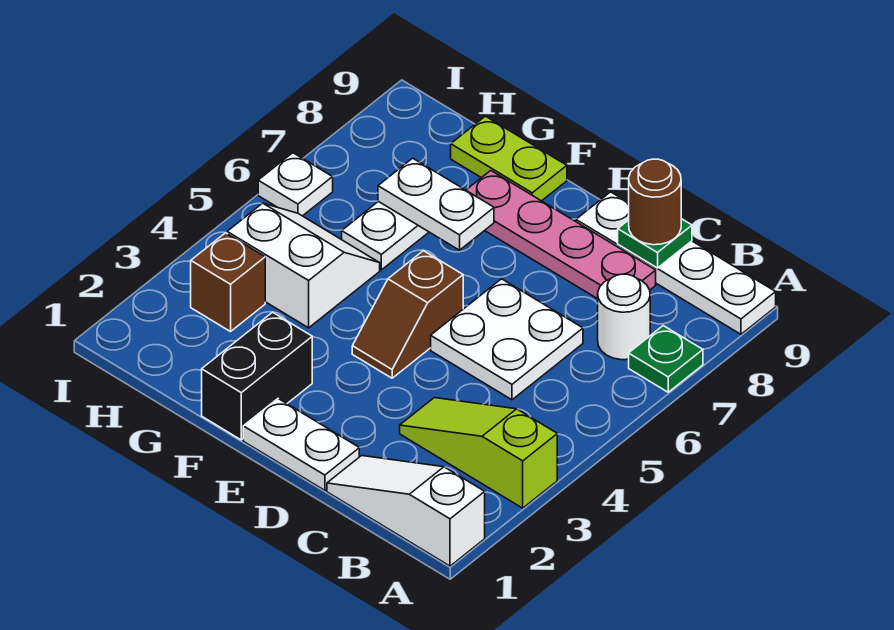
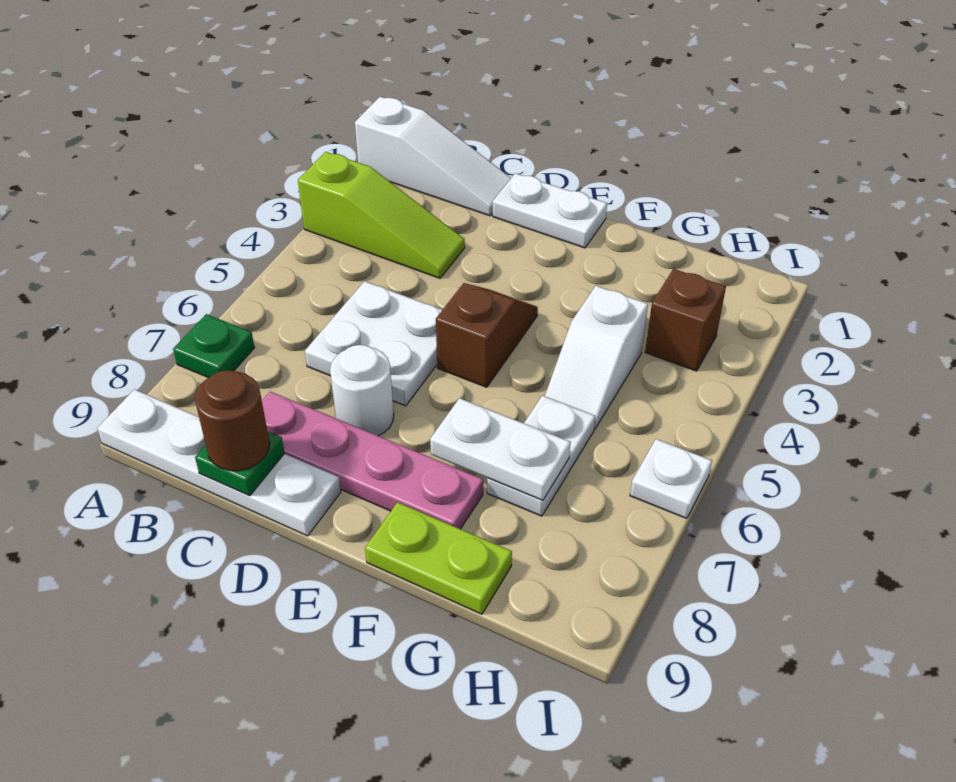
white 1x1 round brick [598,274,650,360] -> white 1x1 round brick moved to [330,345,394,436]
black 1x2 brick [202,312,312,440] -> none
white 2x2 slope [227,203,380,328] -> white 1x2 slope [545,286,648,429]

